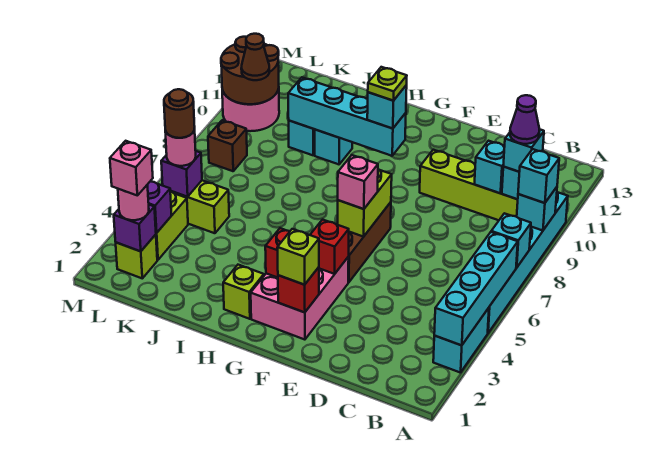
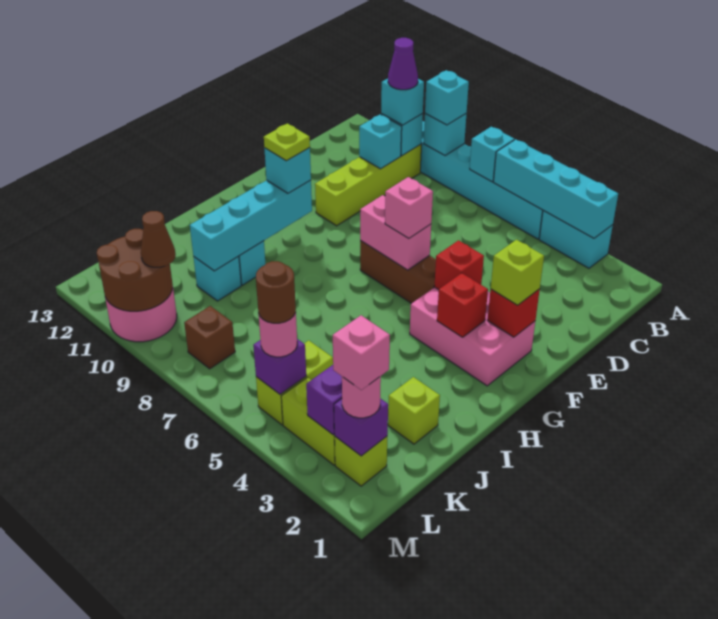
lime 1x2 brick [338,169,392,237] -> pink 1x2 brick [360,195,431,270]
lime 1x1 brick [223,265,264,319] -> lime 1x1 brick moved to [388,377,440,444]

